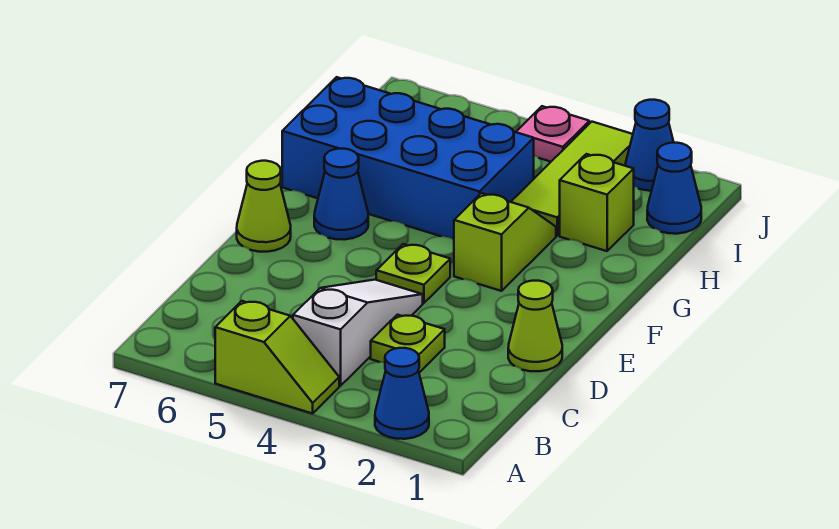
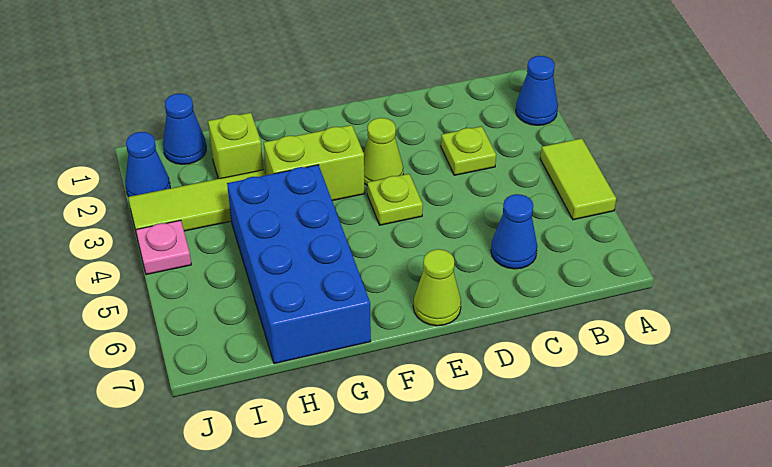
lime 1x2 slope [215,301,339,414] -> lime 1x2 tile [540,138,616,220]
white 1x3 slope [293,280,423,386] -> none
lime 1x1 cone [508,281,562,371] -> lime 1x1 cone moved to [364,118,403,185]
lime 1x2 slope [454,193,556,291] -> lime 1x2 brick [264,125,365,201]
blue 1x1 cone [314,149,368,240] -> blue 1x1 cone moved to [491,194,537,269]

